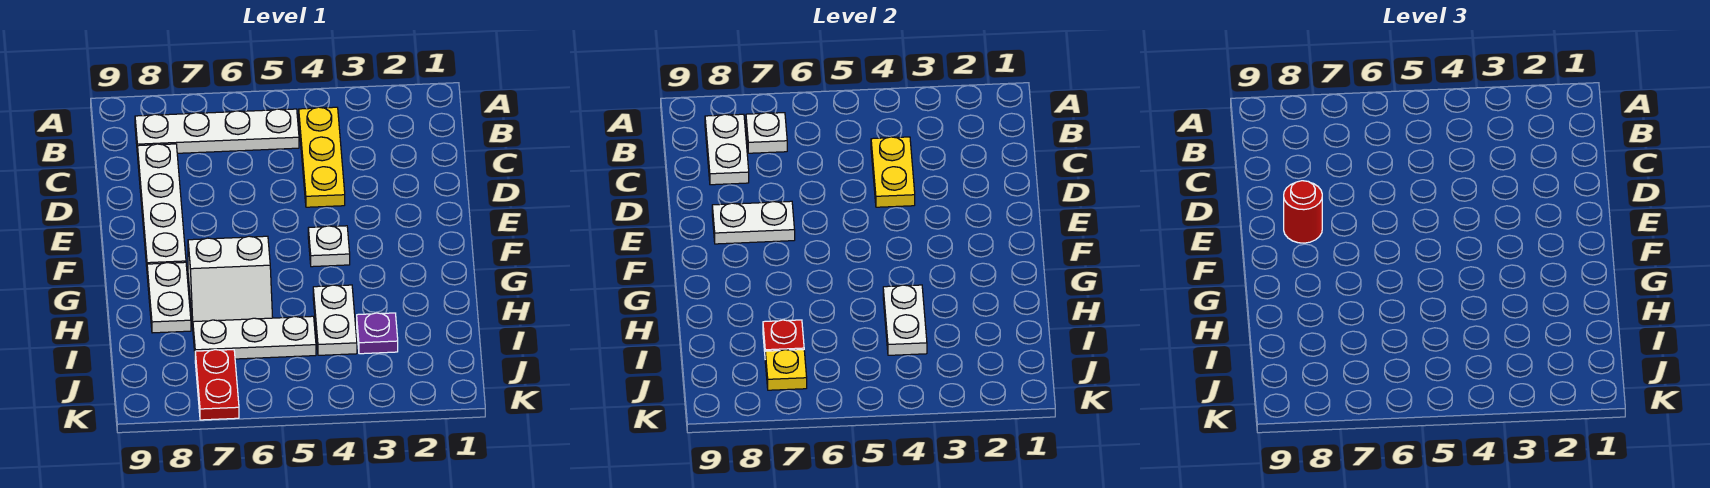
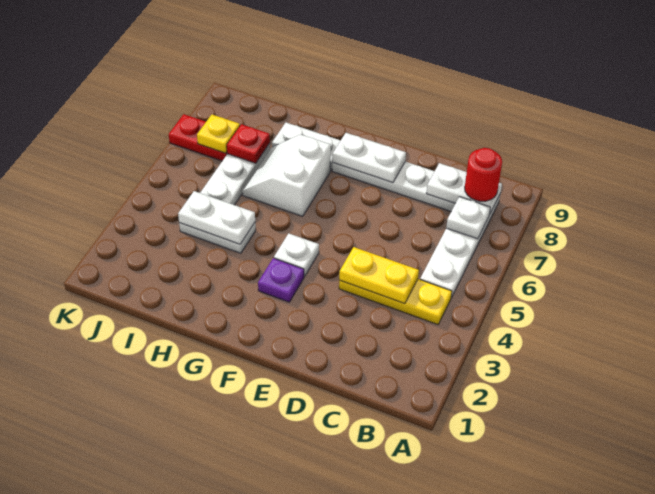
white 1x2 plate [712,201,795,244] -> white 1x2 plate turned to [333,133,406,183]
red 1x1 round brick [1284,181,1322,243] -> red 1x1 round brick moved to [465,148,502,201]
purple 1x1 plate [357,313,398,354] -> purple 1x1 plate moved to [258,258,304,302]

